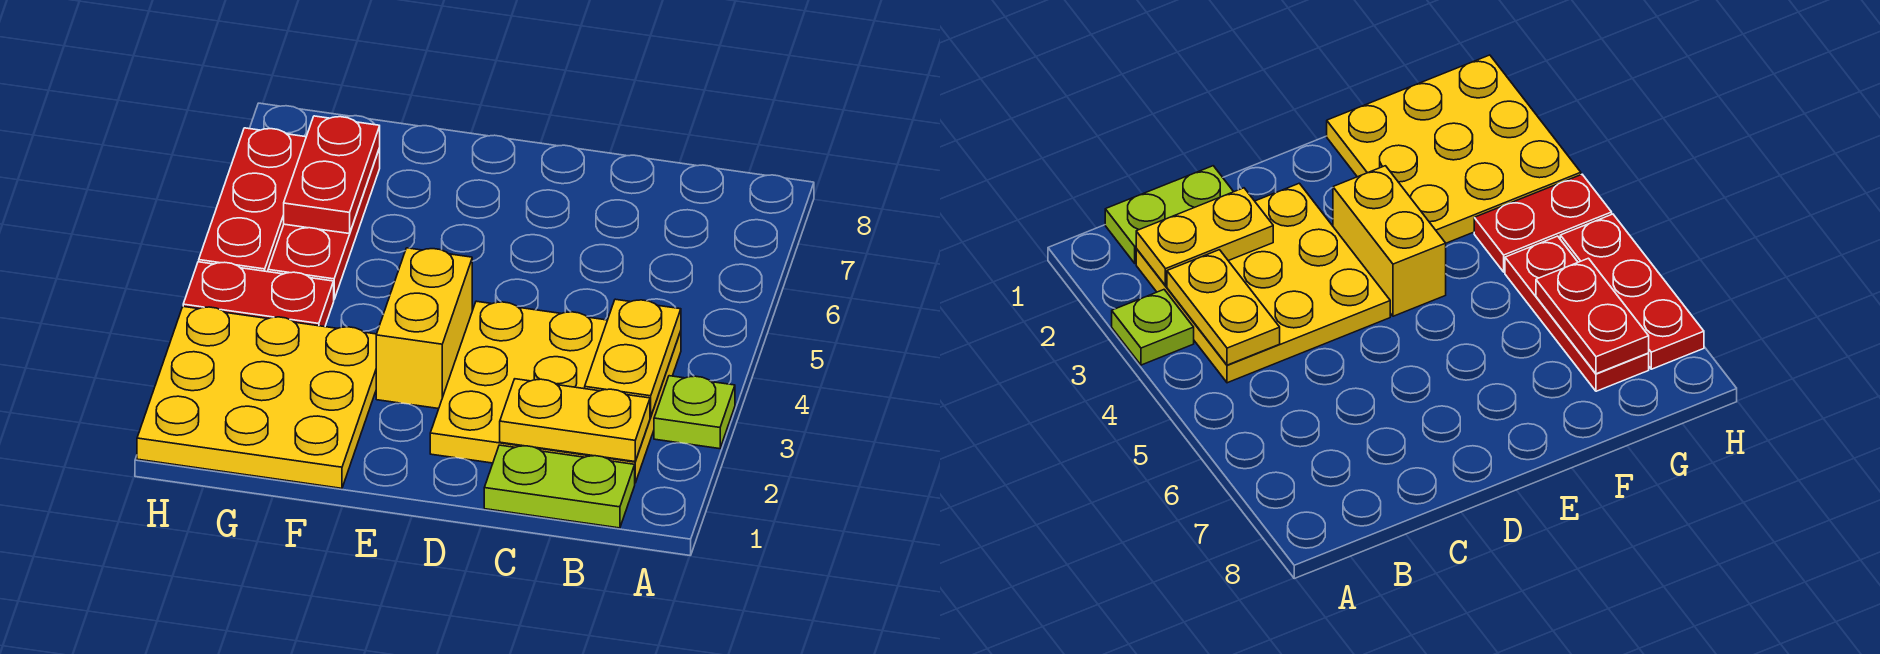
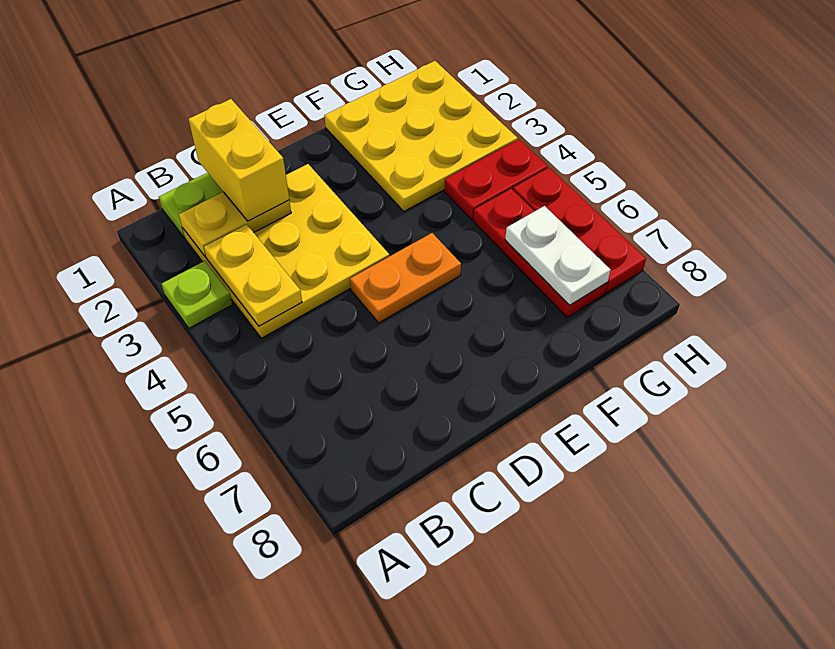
none -> orange 1x2 plate [350,233,461,323]
yellow 1x2 brick [376,248,472,409] -> yellow 1x2 brick moved to [189,99,289,221]
red 1x2 plate [284,116,380,234] -> white 1x2 plate [505,206,611,305]

